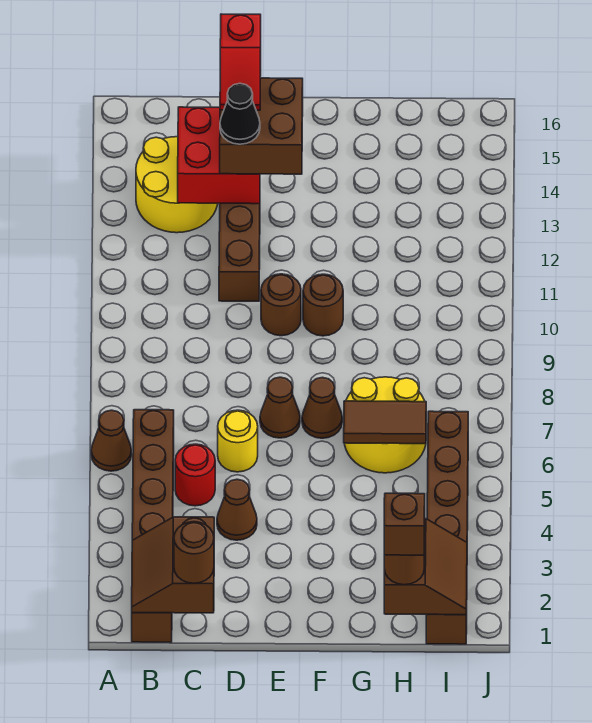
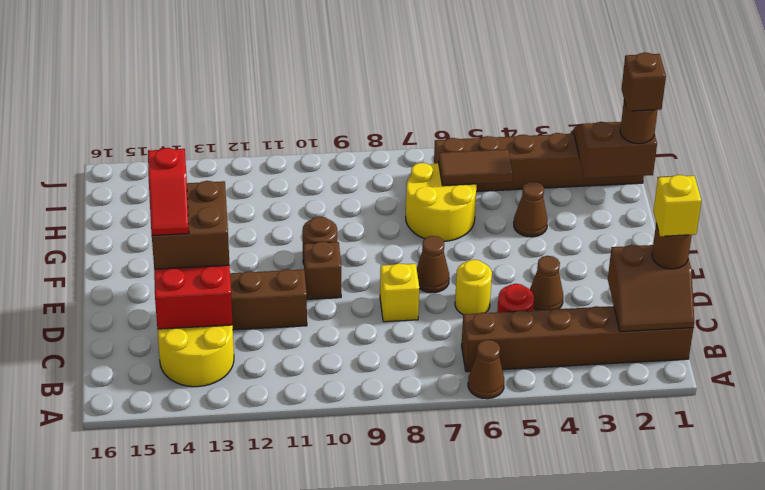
none -> yellow 1x1 brick [653,175,702,236]
none -> yellow 1x1 brick [380,263,419,322]
black 1x1 cone [220,83,260,144] -> none
red 1x2 slope [220,14,261,110] -> red 1x2 slope turned to [148,148,189,236]
brown 1x1 round brick [261,274,301,336] -> brown 1x1 brick [304,242,341,299]
brown 1x1 cone [302,377,342,438] -> brown 1x1 cone moved to [514,181,548,237]
brown 1x2 tile [344,401,426,444] -> brown 1x2 tile turned to [438,149,512,186]

